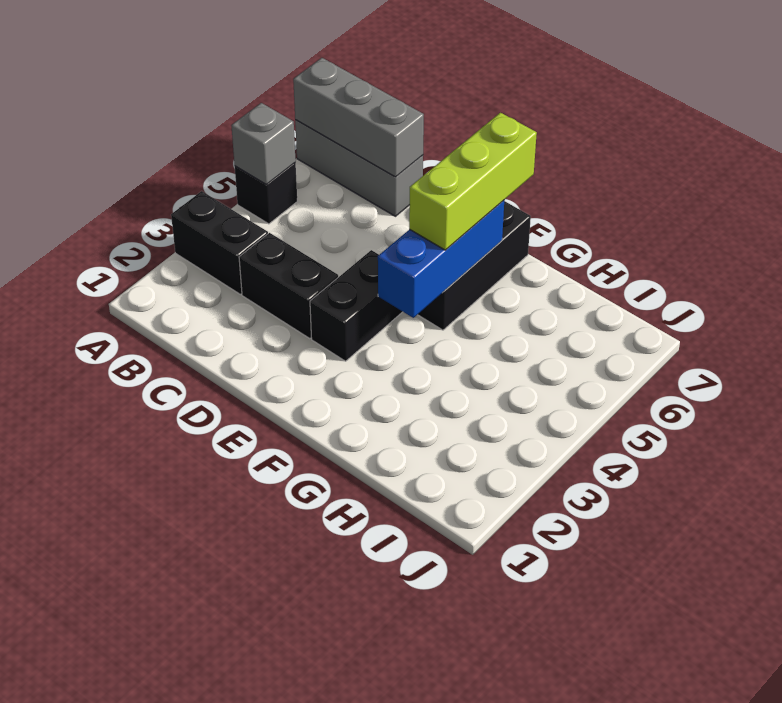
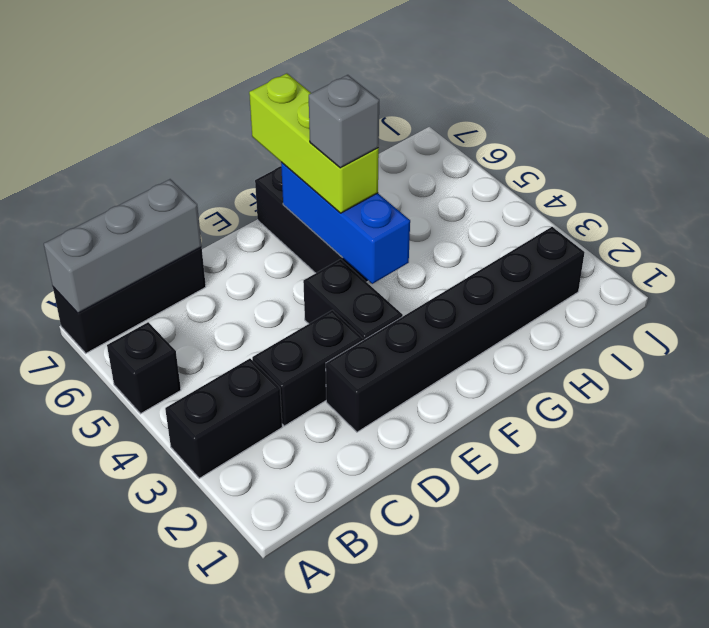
grey 1x1 brick [231,103,296,185] -> grey 1x1 brick moved to [309,75,379,168]
grey 1x3 brick [295,120,423,216] -> black 1x3 brick [53,247,206,353]
none -> black 1x6 brick [326,227,585,432]

